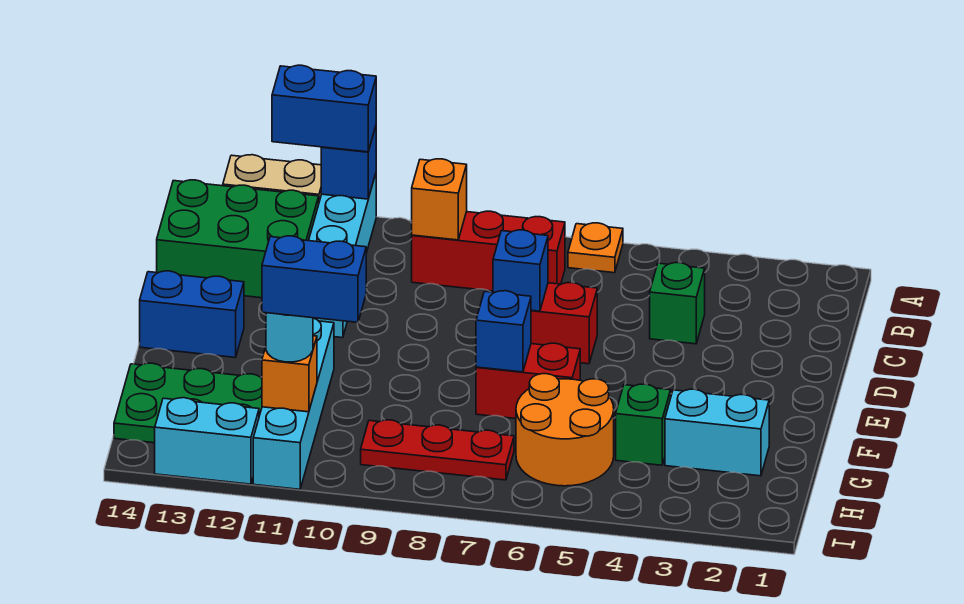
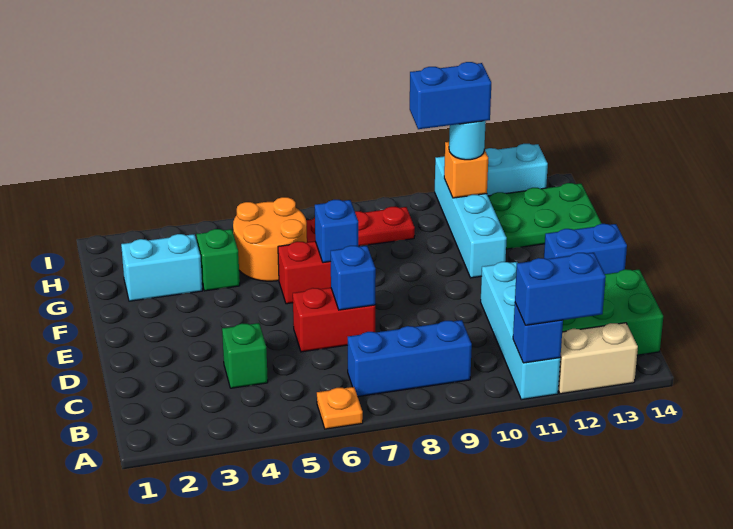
red 1x3 brick [412,211,565,291] -> blue 1x3 brick [348,320,472,397]
orange 1x1 brick [412,159,467,240] -> none

